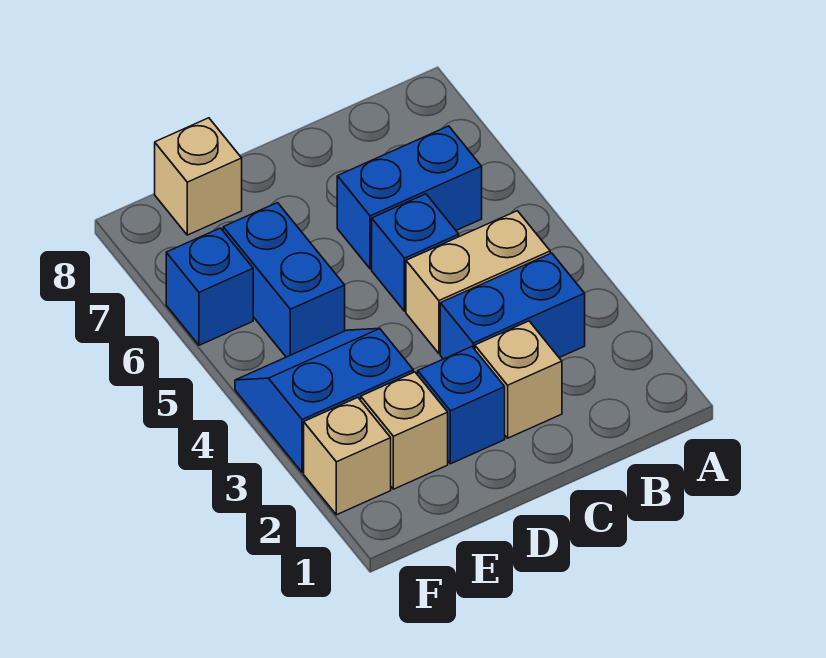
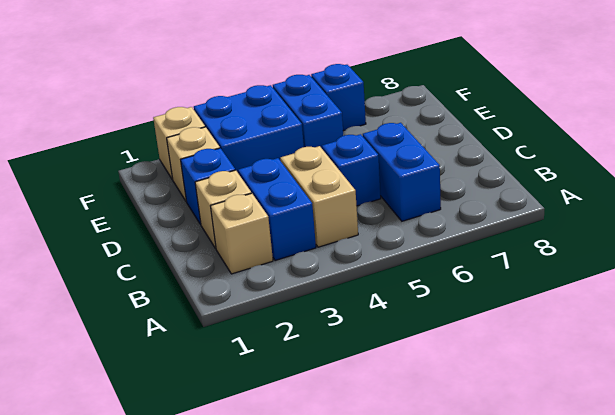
blue 2x2 slope [235,328,413,472] -> blue 2x2 brick [194,85,304,172]
blue 1x2 brick [223,203,345,357] -> blue 1x2 brick turned to [273,75,343,148]
tan 1x1 brick [155,118,242,235] -> tan 1x1 brick moved to [211,193,273,274]

